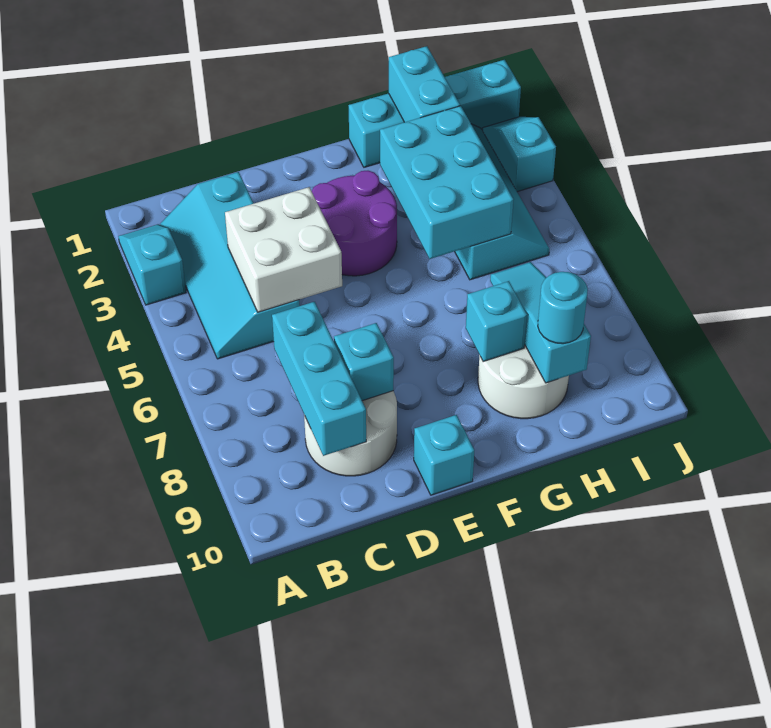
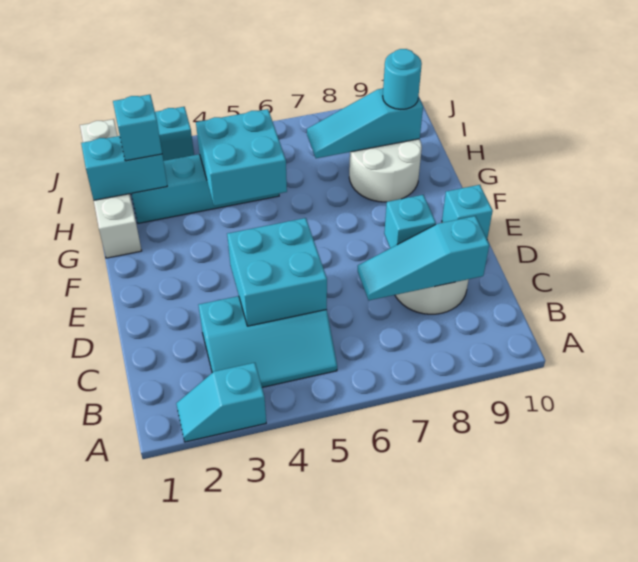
cyan 2x4 slope [160,172,300,359] -> cyan 2x3 slope [199,296,337,387]
white 2x2 brick [225,187,342,312] -> cyan 2x2 brick [227,218,327,326]
cyan 1x3 brick [272,302,366,456] -> cyan 1x3 slope [358,216,489,300]
purple 2x2 round brick [312,171,397,276] -> none
cyan 1x4 brick [349,60,521,167] -> white 1x4 brick [80,119,142,258]
cyan 2x3 brick [380,106,514,259] -> cyan 2x2 brick [196,109,287,206]
cyan 1x1 brick [466,281,527,362] -> cyan 1x1 brick moved to [113,95,162,161]

